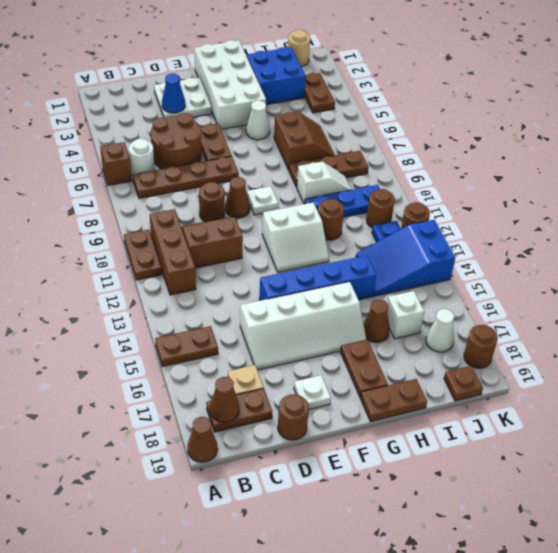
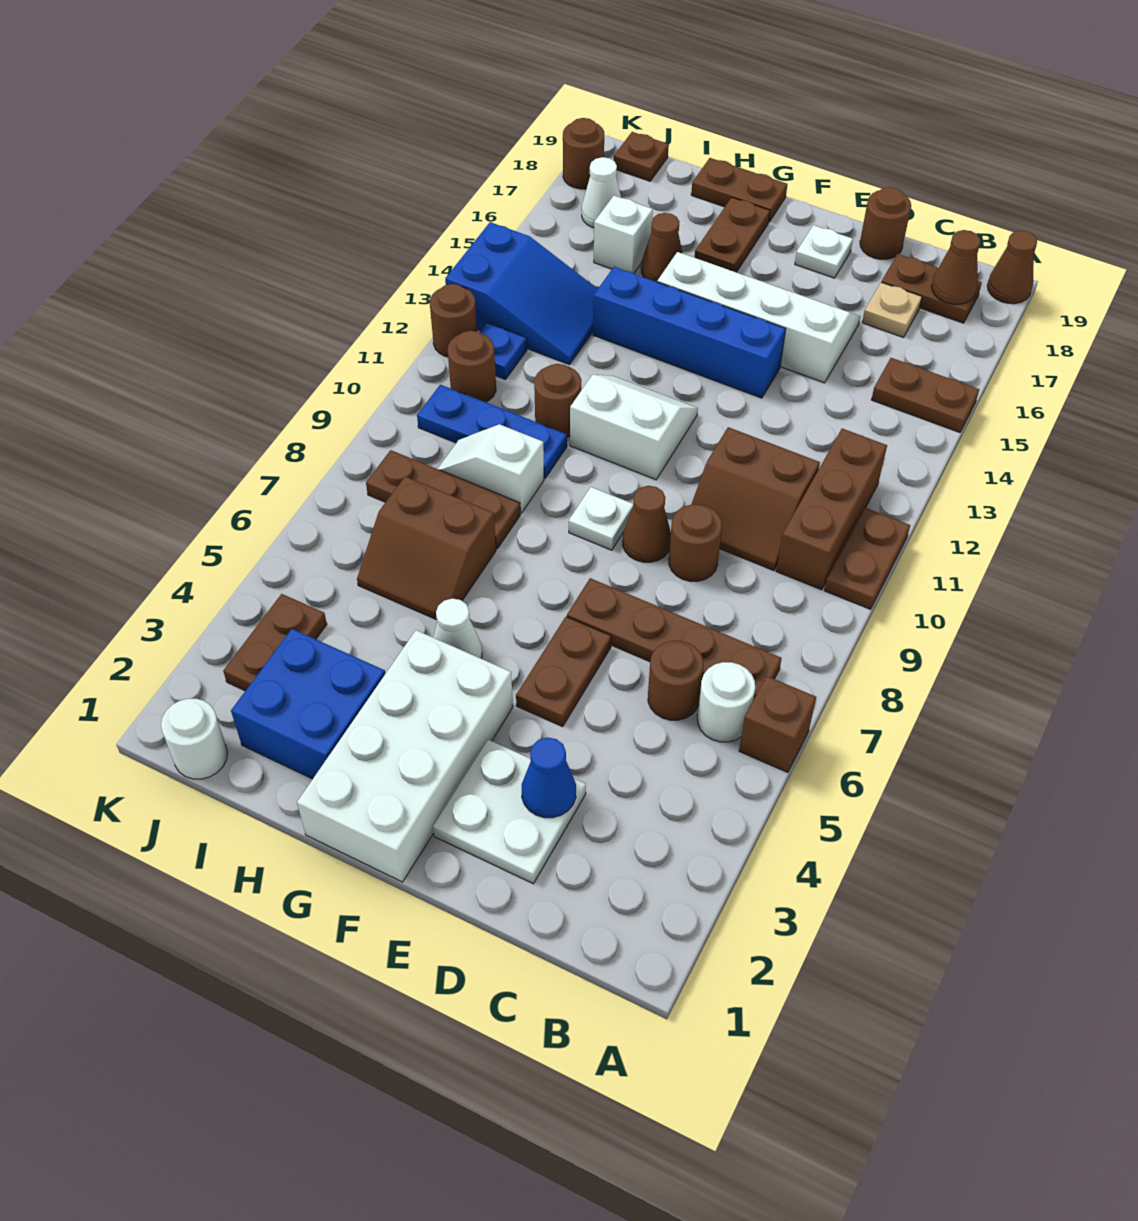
brown 2x2 round brick [151,113,201,169] -> brown 1x1 round brick [648,641,704,720]
brown 2x2 slope [274,112,334,170] -> brown 2x2 slope turned to [357,477,496,620]
tan 1x1 round brick [288,29,310,67] -> white 1x1 round brick [161,699,228,779]

